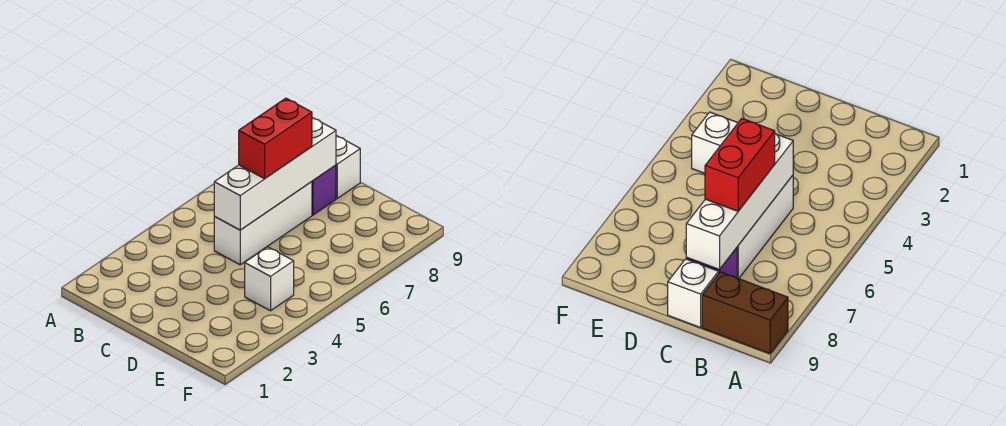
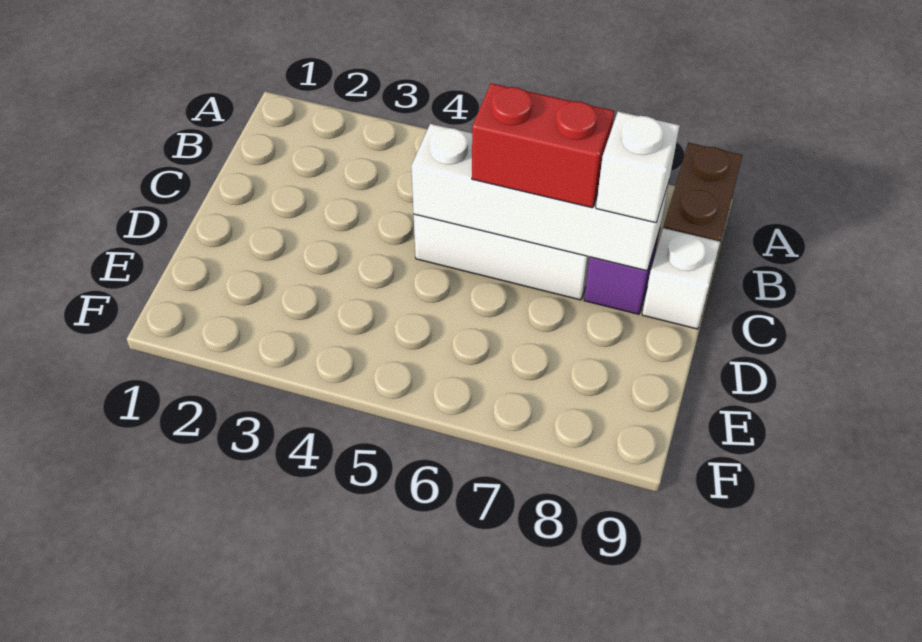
white 1x1 brick [245,247,294,311] -> white 1x1 brick moved to [596,112,680,223]

